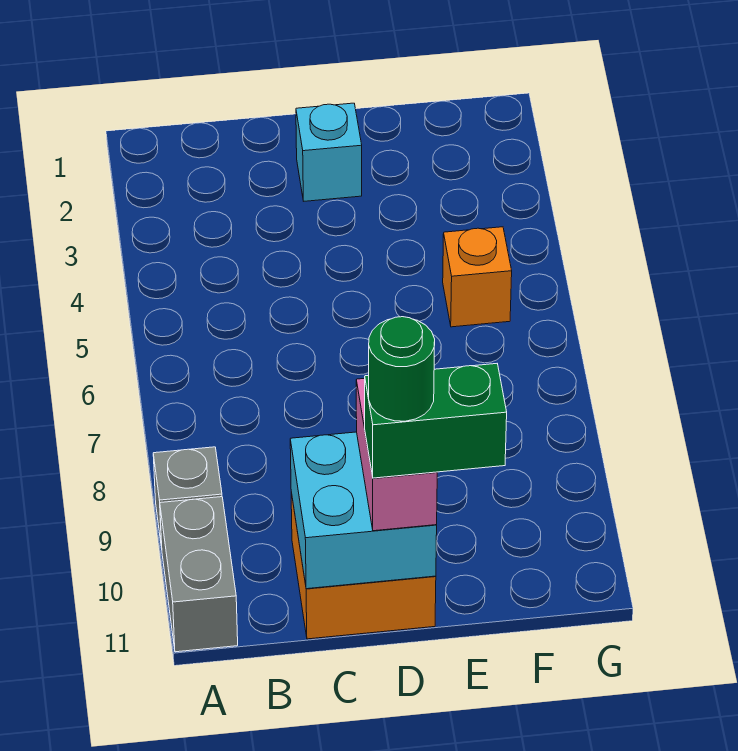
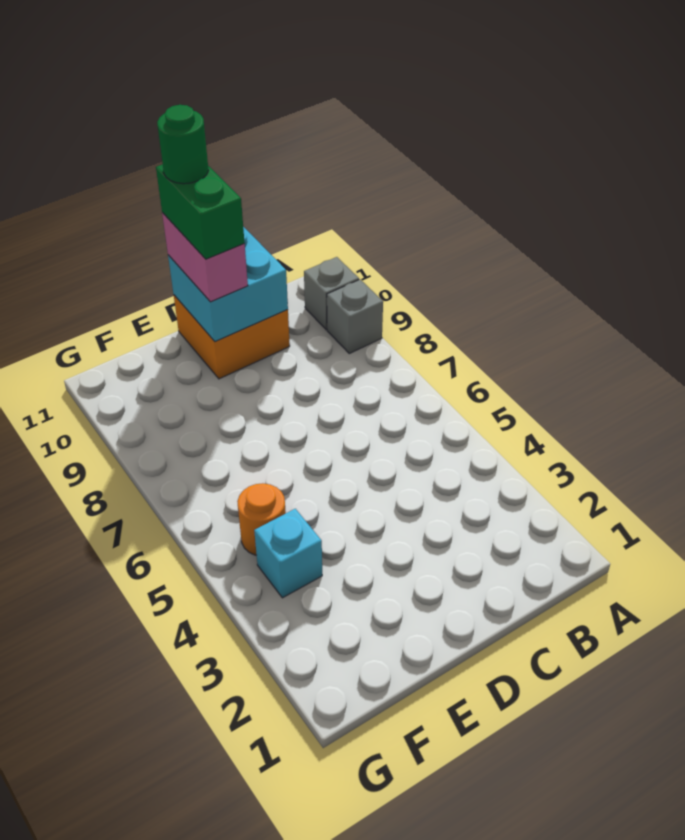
grey 1x2 brick [160,497,238,652] -> grey 1x1 brick [304,257,359,330]
cyan 1x1 brick [296,103,362,201] -> cyan 1x1 brick moved to [254,509,322,598]
green 1x2 brick [365,364,507,478] -> green 1x2 brick turned to [156,164,245,259]
orange 1x1 brick [443,227,512,327] -> orange 1x1 round brick [237,483,286,555]

